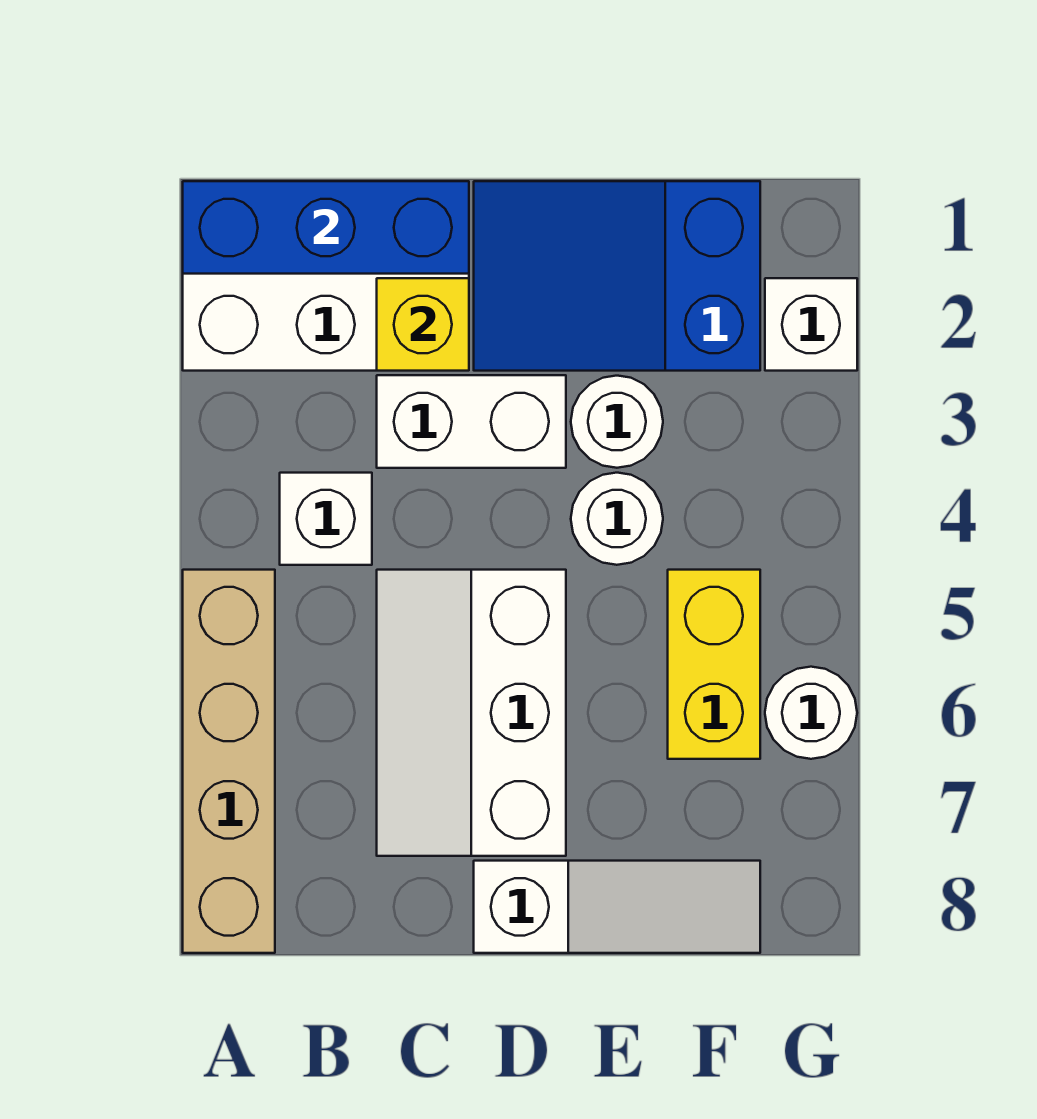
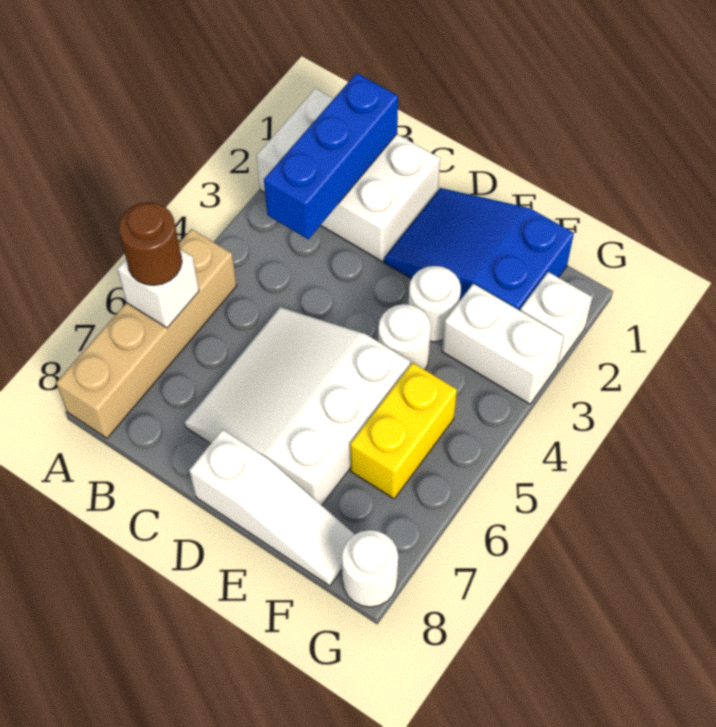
blue 1x3 brick [183,181,469,274] -> blue 1x3 brick turned to [264,73,398,239]
none -> brown 1x1 round brick [119,202,182,285]
white 1x1 brick [280,473,372,565] -> white 1x1 brick moved to [117,249,199,328]
yellow 1x1 brick [377,278,469,371] -> none
white 1x2 brick [377,375,566,468] -> white 1x2 brick moved to [442,284,564,404]
white 2x3 slope [377,570,566,856] -> white 3x3 slope [185,307,410,505]
white 1x1 round brick [765,667,857,759] -> white 1x1 round brick moved to [342,530,398,607]

